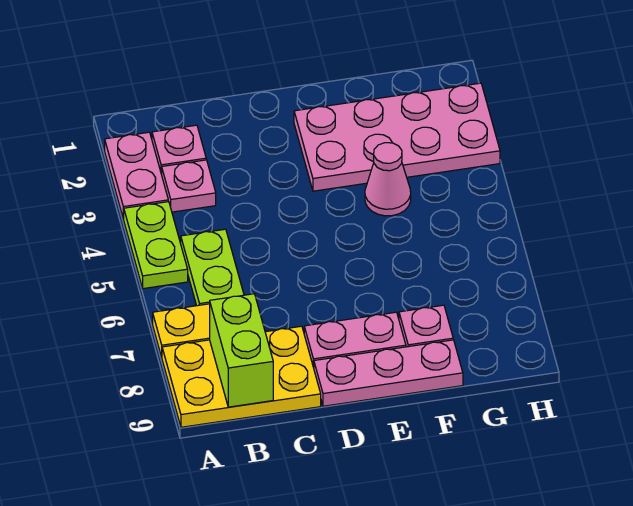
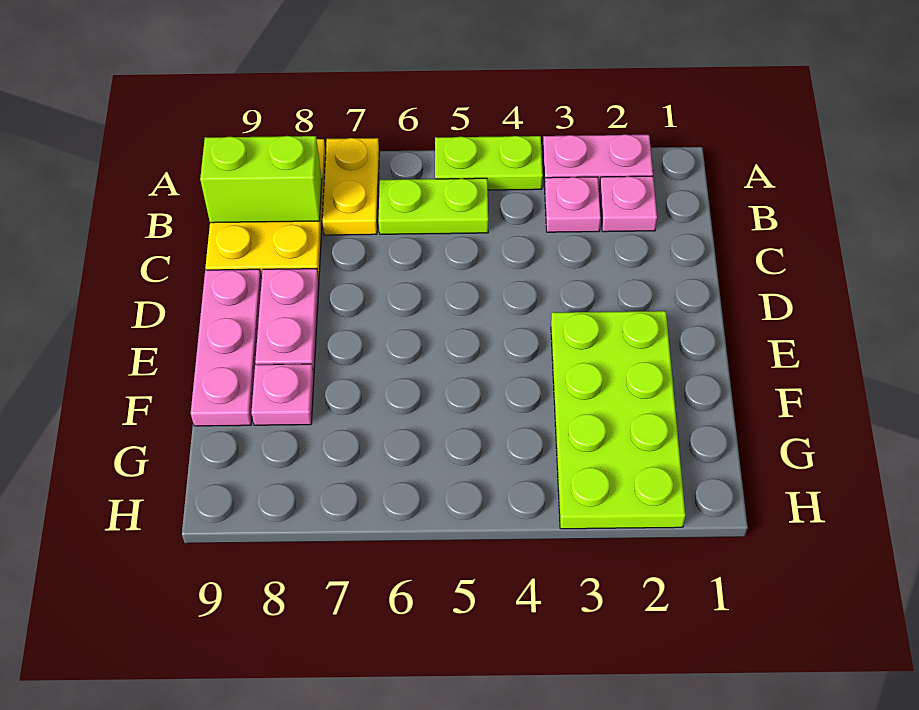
pink 2x4 plate [294,83,500,191] -> lime 2x4 plate [551,311,685,529]
pink 1x1 cone [365,143,411,216] -> none

